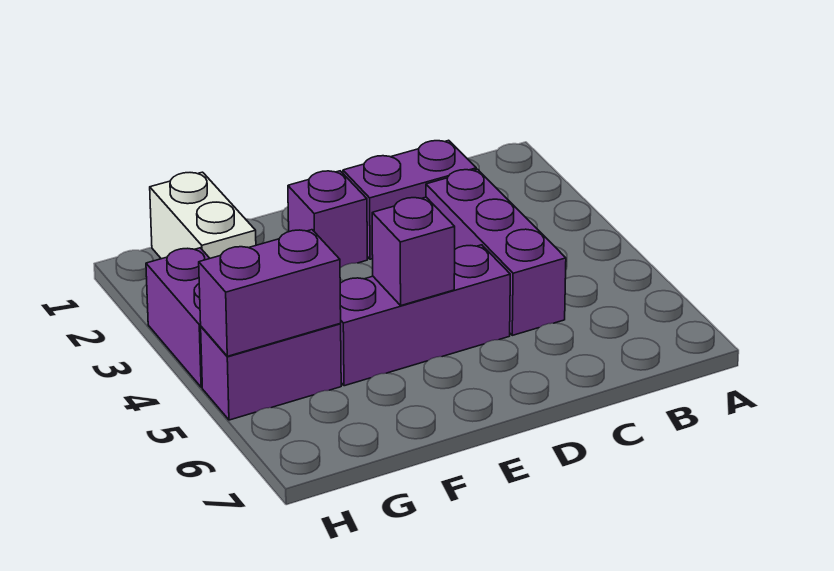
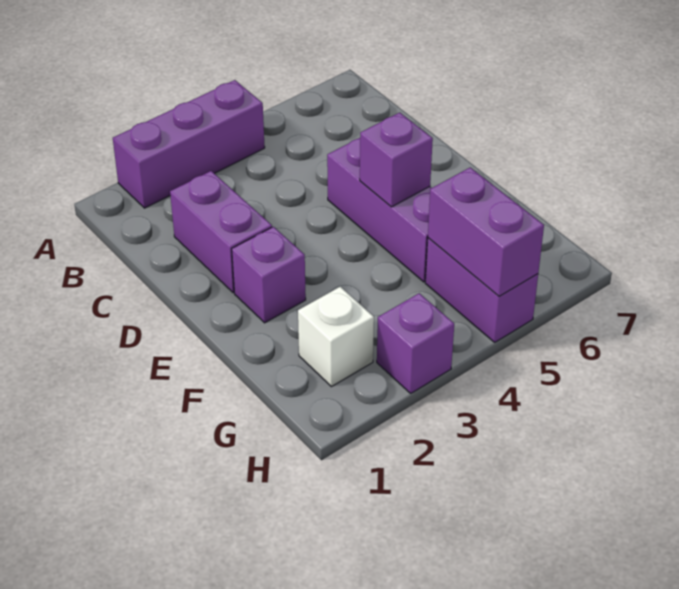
purple 1x3 brick [426,169,566,335] -> purple 1x3 brick moved to [113,80,265,208]
white 1x2 brick [150,172,256,259] -> white 1x1 brick [298,287,374,387]
purple 1x2 brick [146,248,210,387] -> purple 1x1 brick [377,293,454,393]

